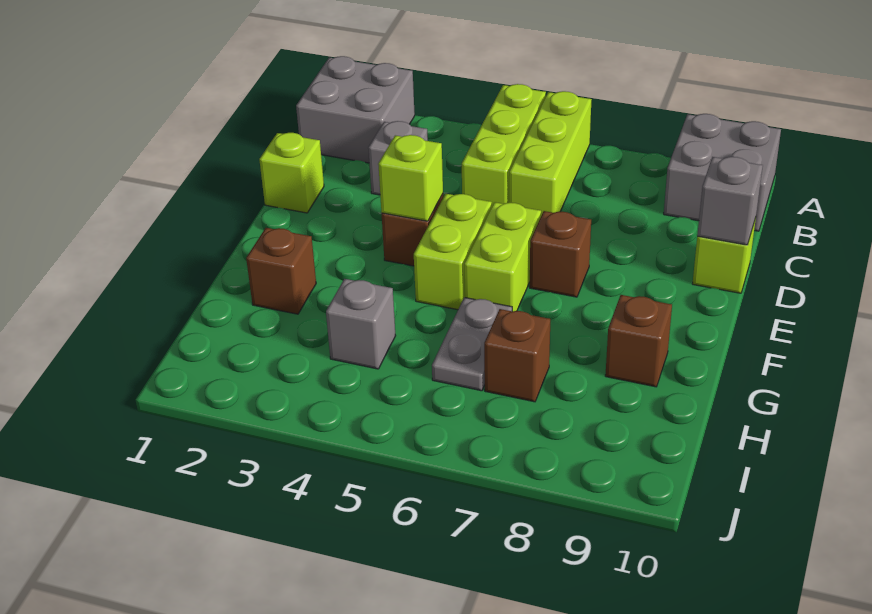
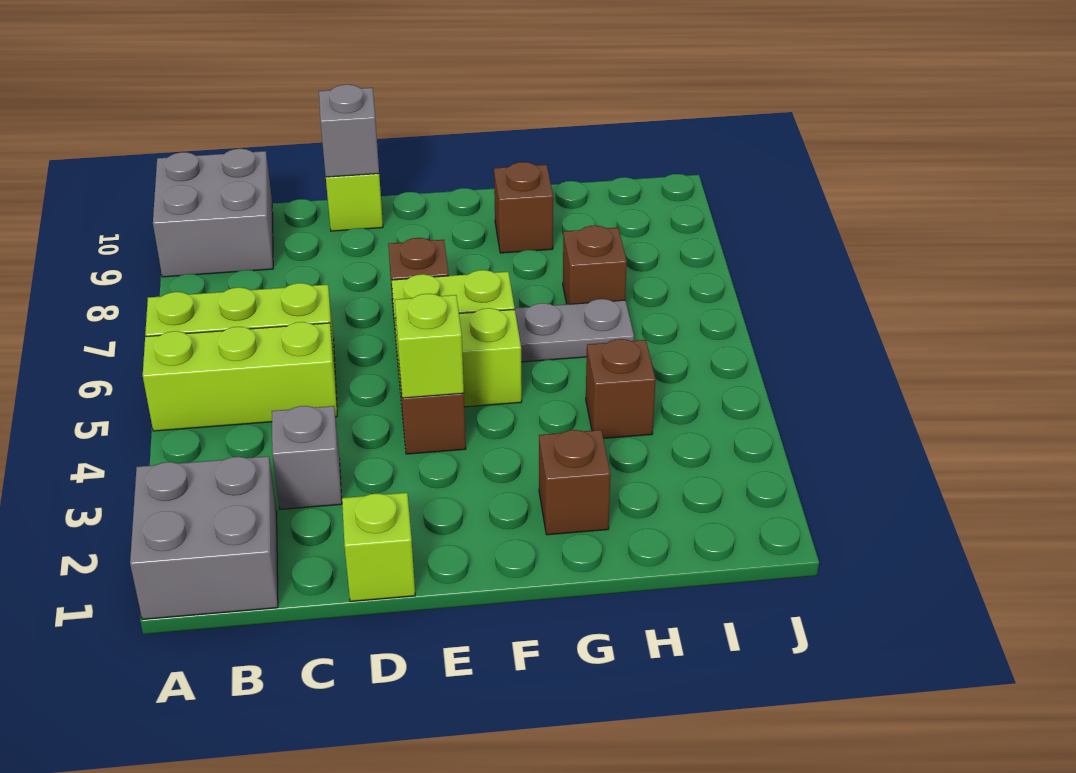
grey 1x1 brick [326,279,396,369] -> brown 1x1 brick [586,339,656,438]

